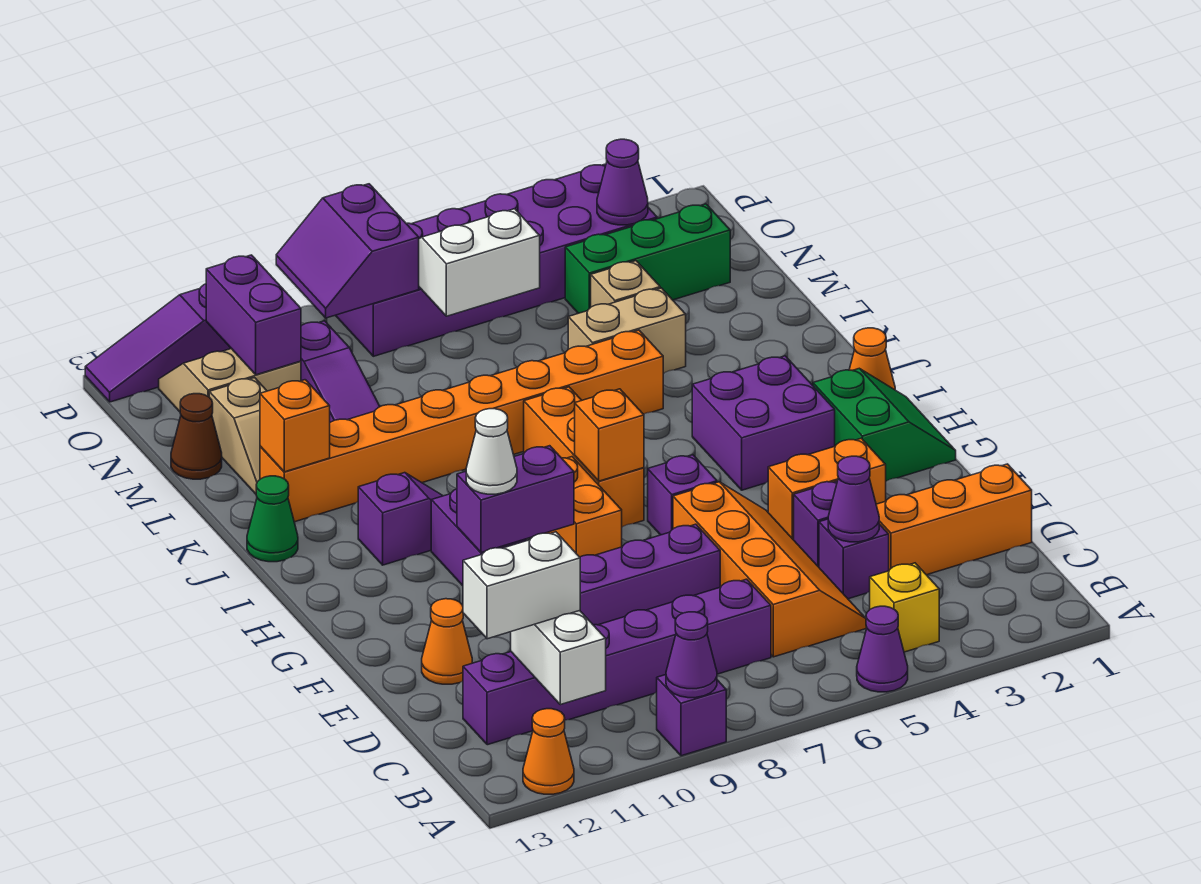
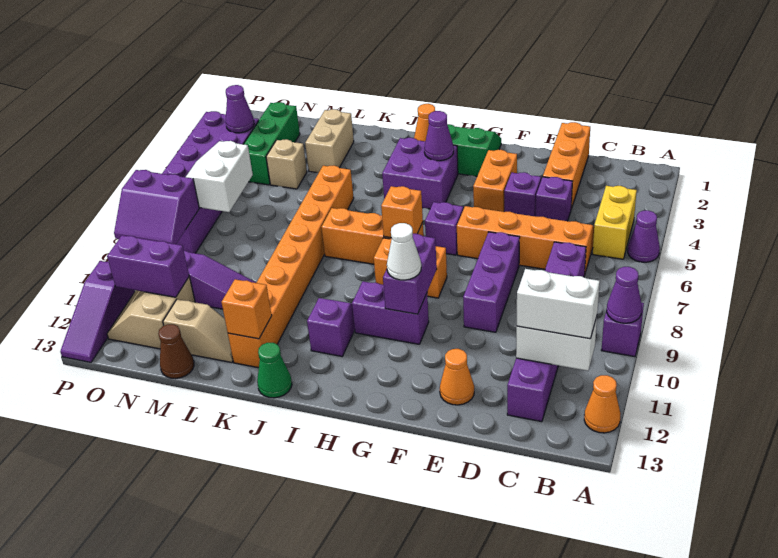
yellow 1x1 brick [870,563,939,652] -> yellow 1x2 brick [593,186,637,259]
white 1x2 brick [463,532,580,639] -> white 1x2 brick turned to [517,269,600,339]
purple 1x1 cone [828,456,879,542] -> purple 1x1 cone moved to [424,111,454,161]
tan 1x2 brick [568,288,686,373] -> tan 1x2 brick moved to [305,109,354,173]

